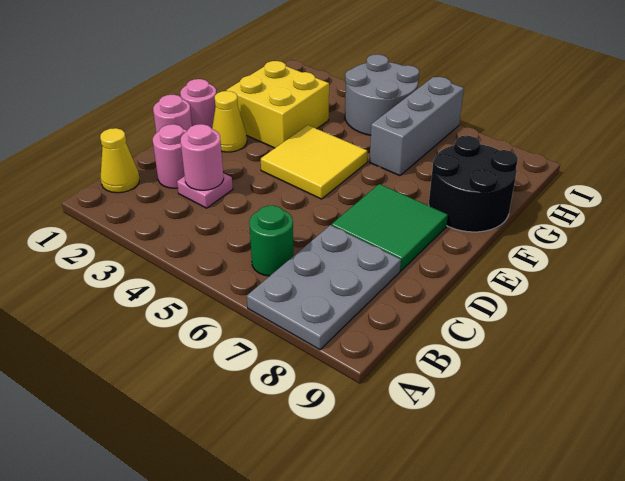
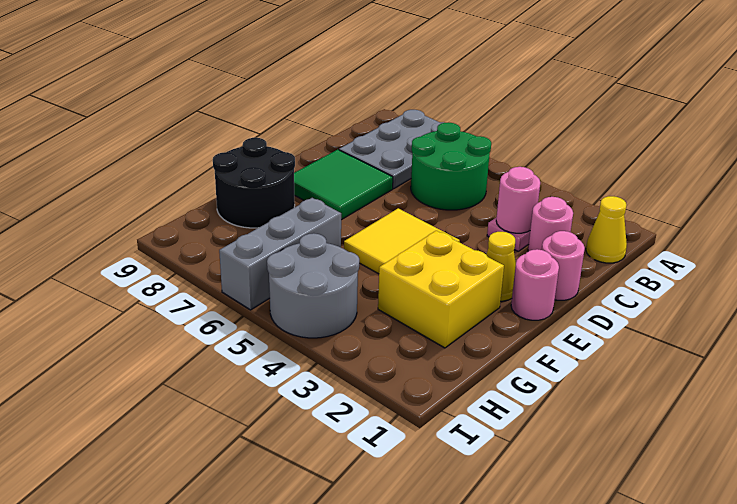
green 1x1 round brick [249,206,294,276] -> green 2x2 round brick [411,122,491,210]

